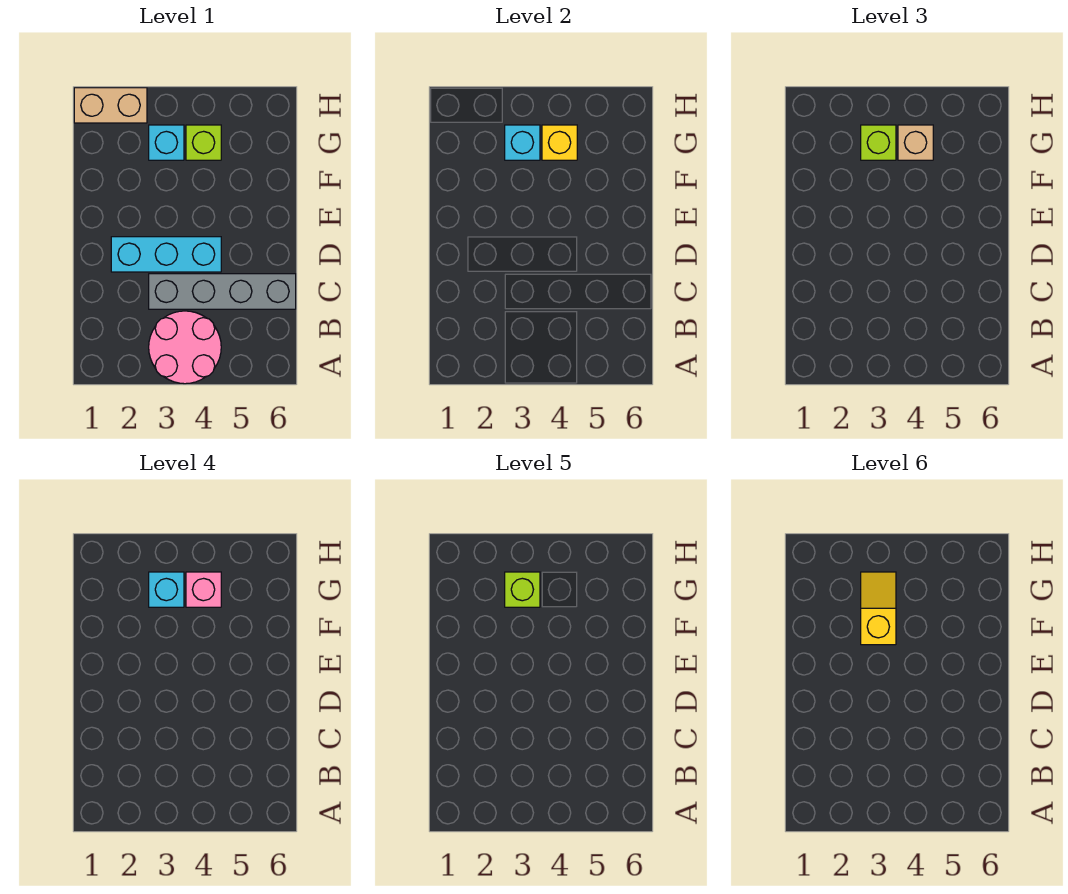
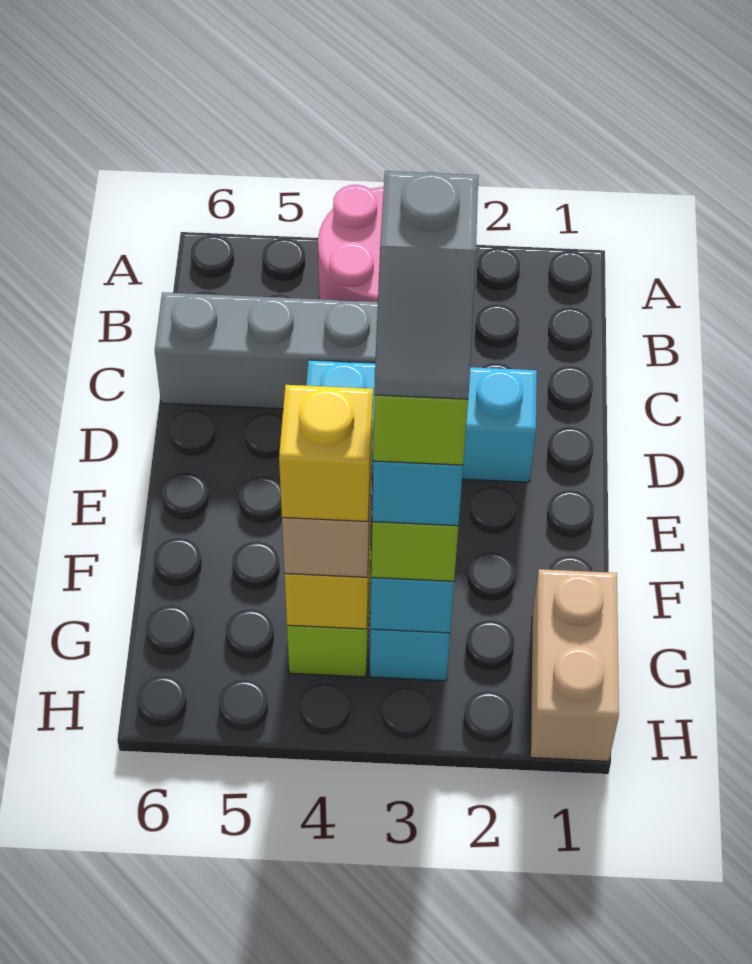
yellow 1x2 slope [861,572,896,645] -> grey 1x2 slope [374,171,478,399]
pink 1x1 brick [186,572,221,607] -> yellow 1x1 brick [279,385,373,521]
tan 1x2 brick [74,88,147,123] -> tan 1x2 brick turned to [530,569,619,761]

